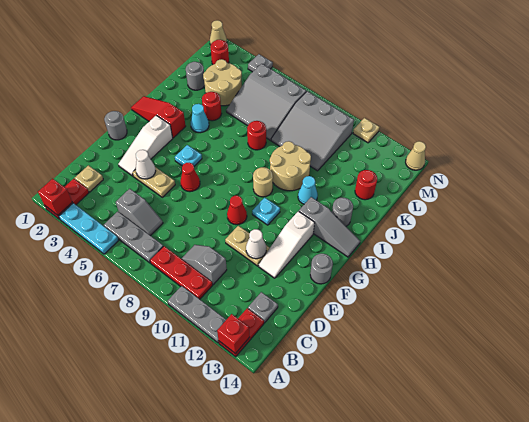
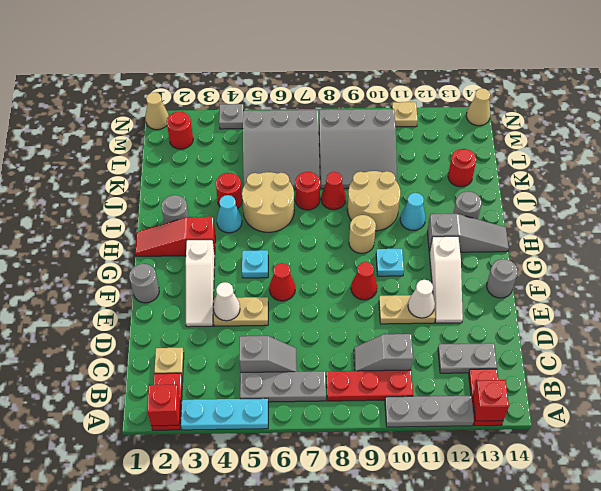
grey 1x1 plate [248,292,278,323] -> grey 1x2 plate [438,343,497,373]
none -> red 1x1 cone [321,172,346,210]
grey 1x1 round brick [186,62,205,90] -> grey 1x1 round brick moved to [161,195,189,224]
tan 2x2 round brick [203,59,242,106] -> tan 2x2 round brick moved to [242,172,294,232]

